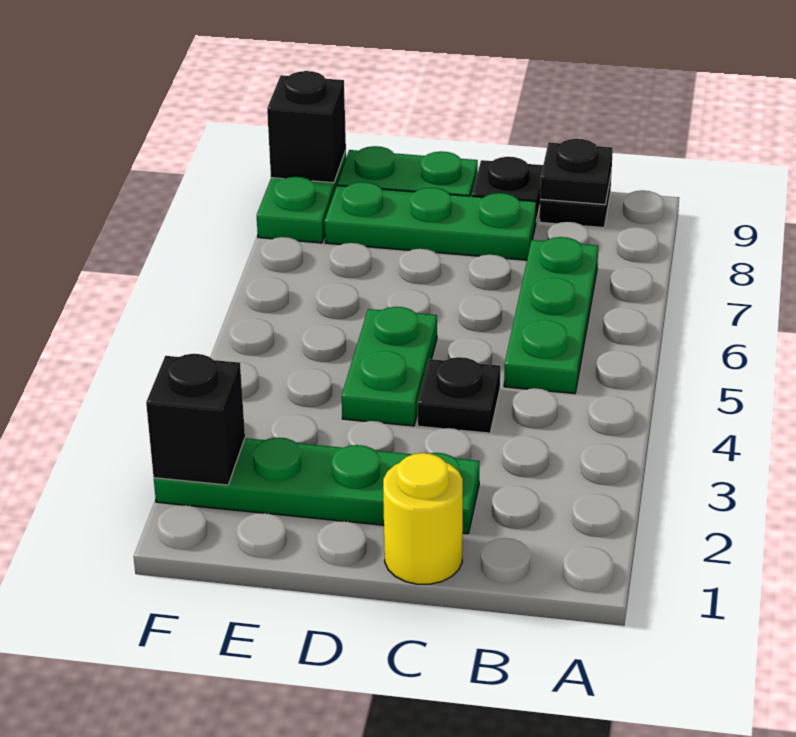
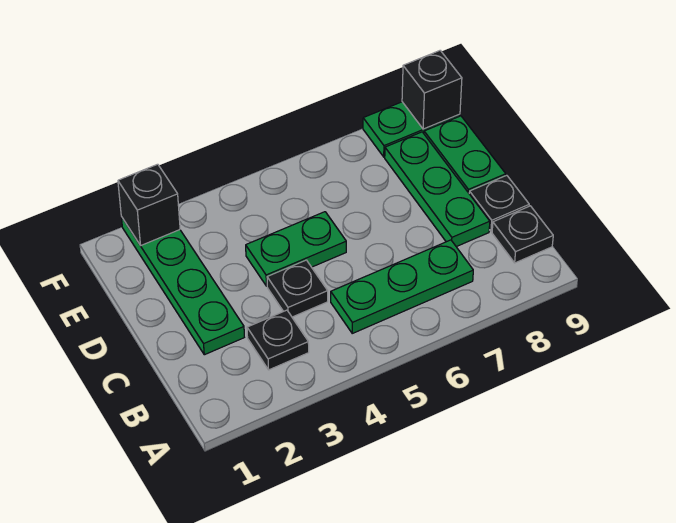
black 1x1 plate [540,139,613,205] -> black 1x1 plate moved to [247,310,309,370]
yellow 1x1 round brick [383,453,463,584] -> none

